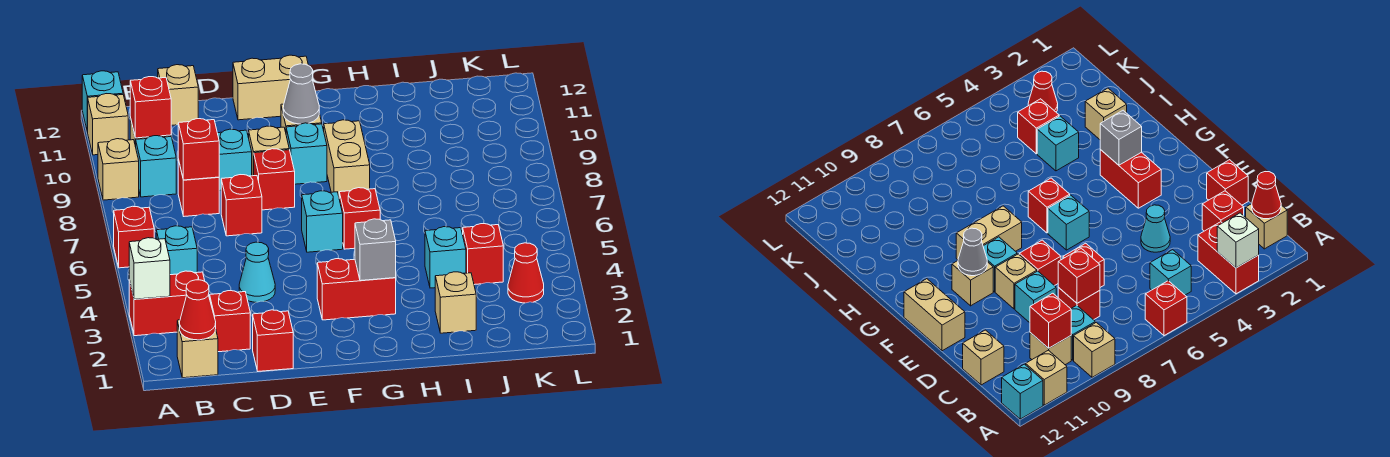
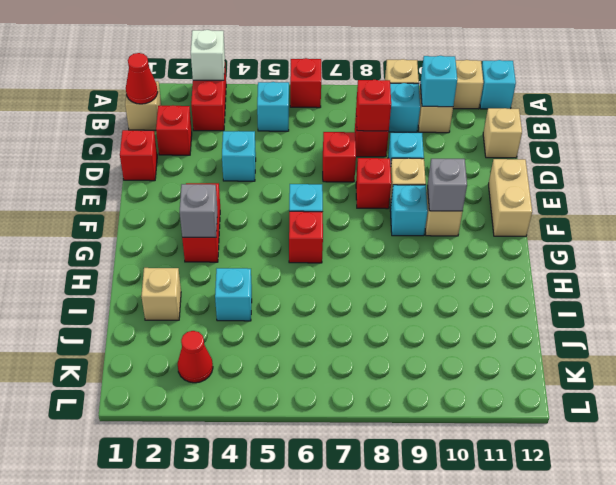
red 1x1 brick [130,77,171,138] -> cyan 1x1 brick [420,56,457,107]
cyan 1x1 cone [239,242,275,302] -> cyan 1x1 brick [222,131,256,181]
grey 1x1 cone [283,64,319,124] -> grey 1x1 brick [427,159,467,211]
tan 1x2 brick [324,120,370,196] -> none
red 1x1 brick [463,224,503,285] -> none

